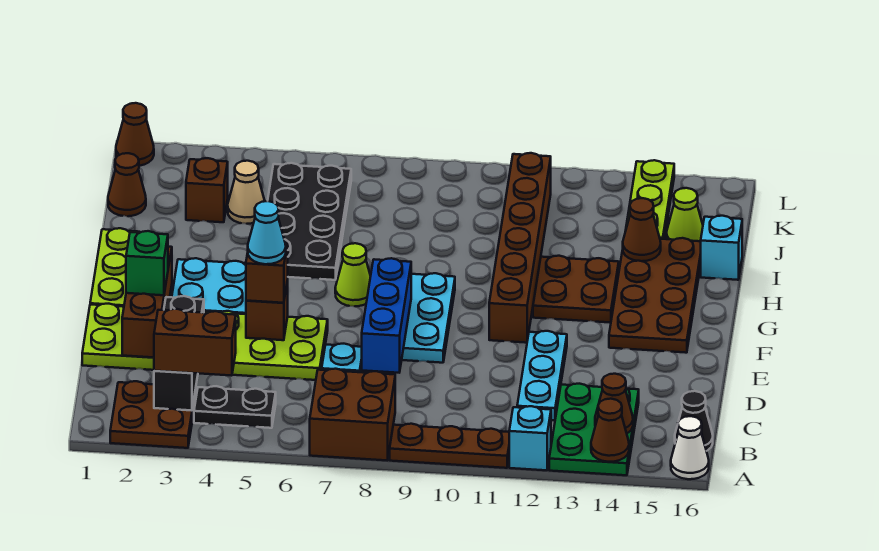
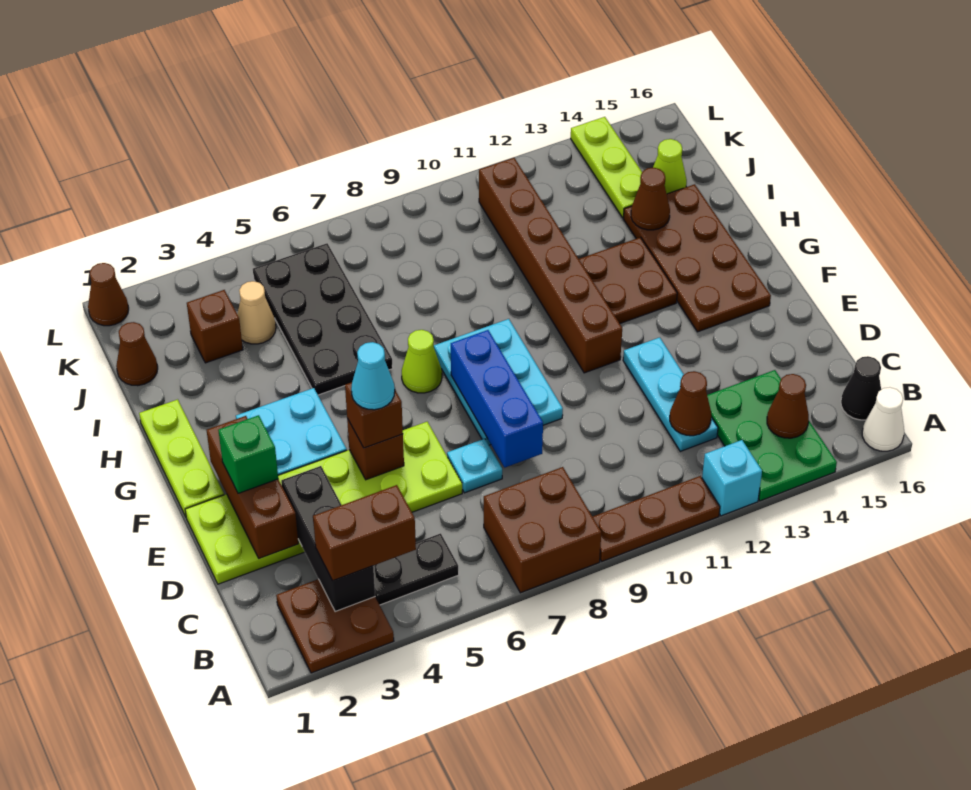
brown 1x1 cone [591,399,629,462] -> brown 1x1 cone moved to [670,371,711,436]
cyan 1x1 brick [701,216,742,280] -> none

